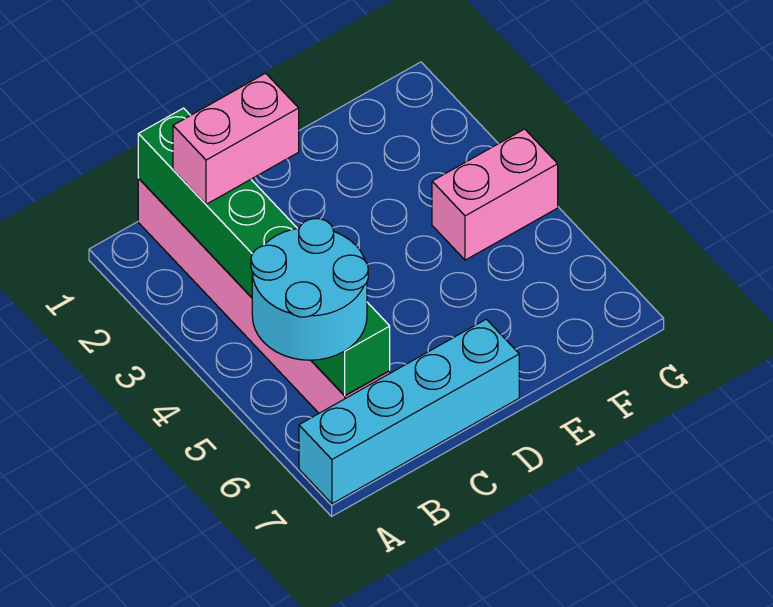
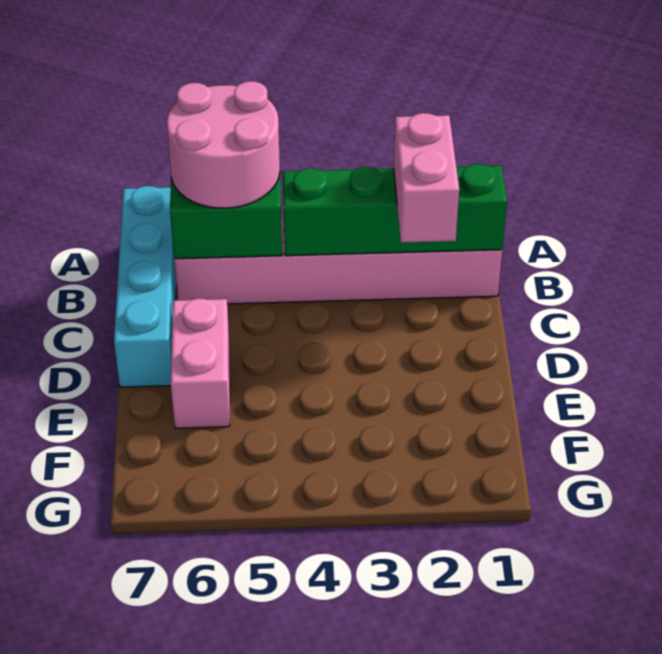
cyan 2x2 round brick [251,219,368,360] -> pink 2x2 round brick [167,81,280,208]
pink 1x2 brick [432,129,558,260] -> pink 1x2 brick moved to [171,298,230,428]

